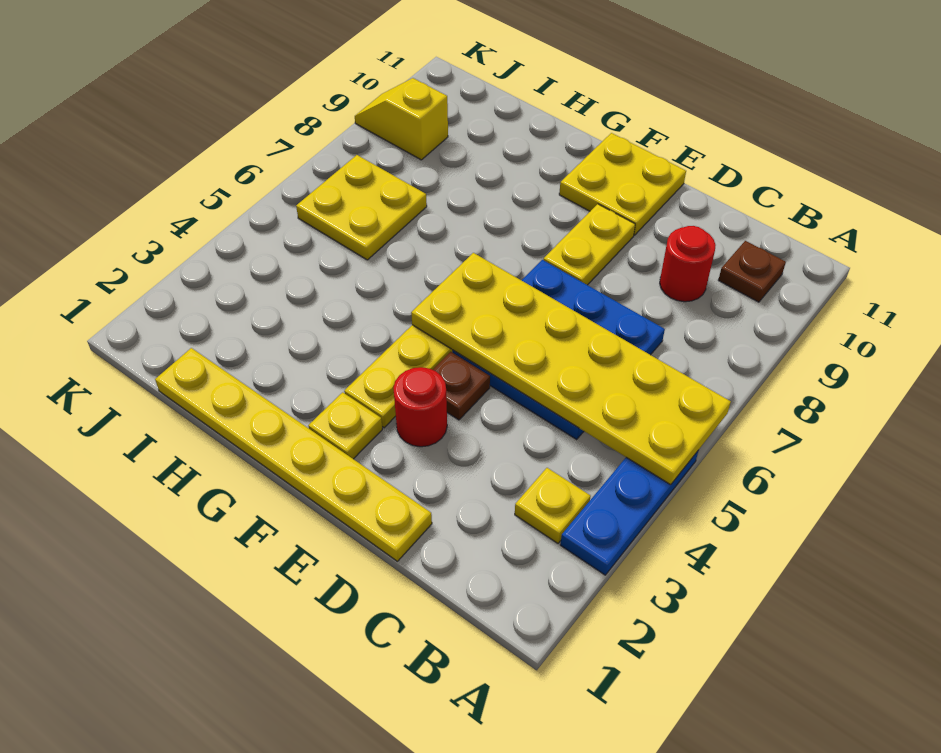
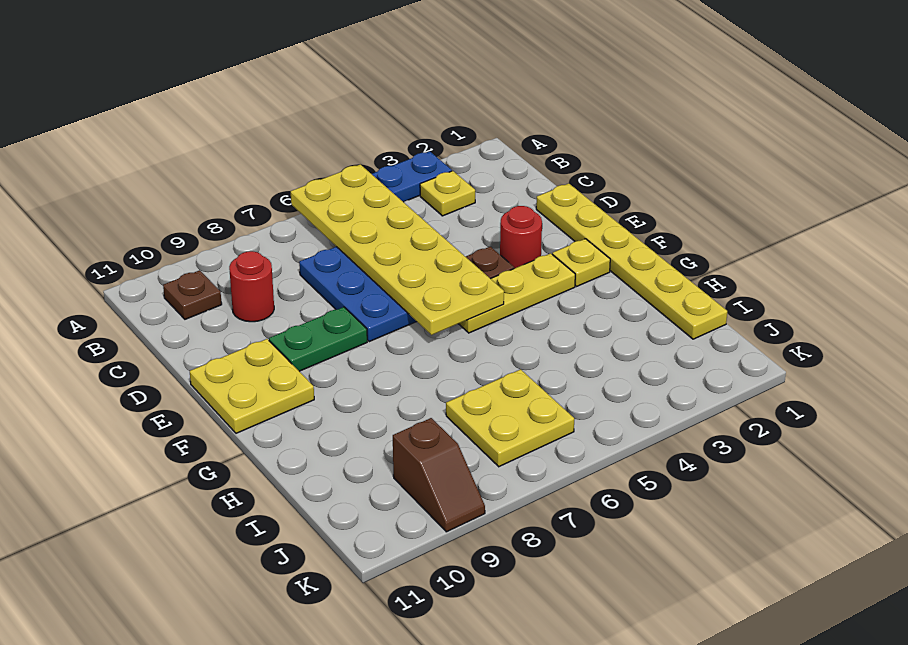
yellow 1x2 plate [543,204,635,285] -> green 1x2 plate [269,307,367,371]
yellow 1x2 slope [355,78,448,160] -> brown 1x2 slope [393,418,485,532]

